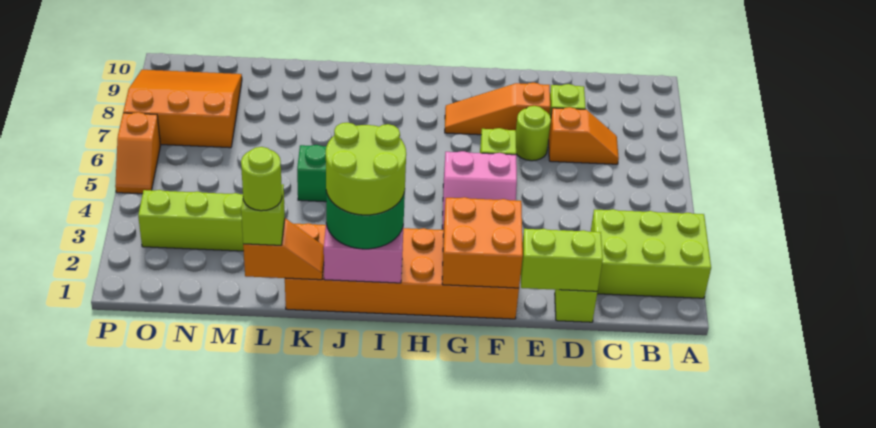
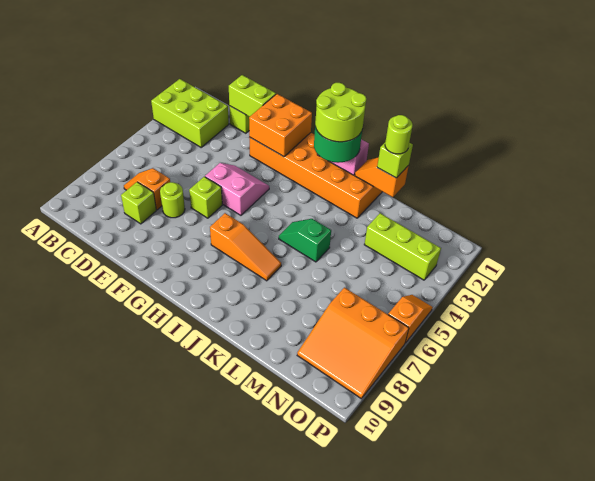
orange 1x3 slope [445,83,550,135] -> orange 1x3 slope moved to [210,213,281,281]

